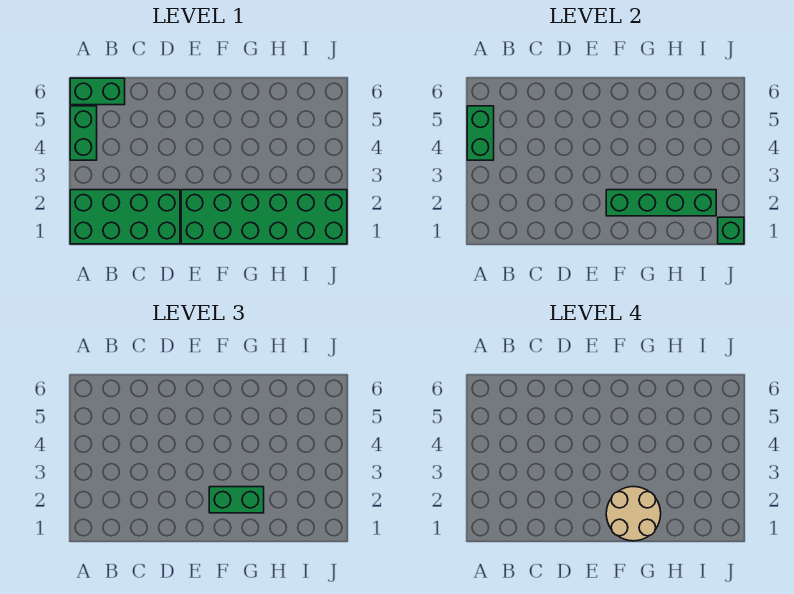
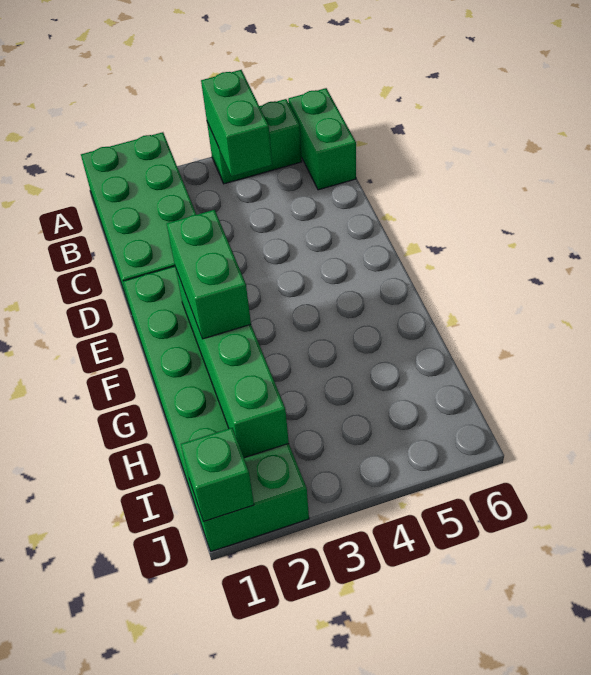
green 1x2 brick [467,106,494,160] -> green 1x2 brick turned to [201,70,272,176]
tan 2x2 round brick [606,487,661,541] -> none

